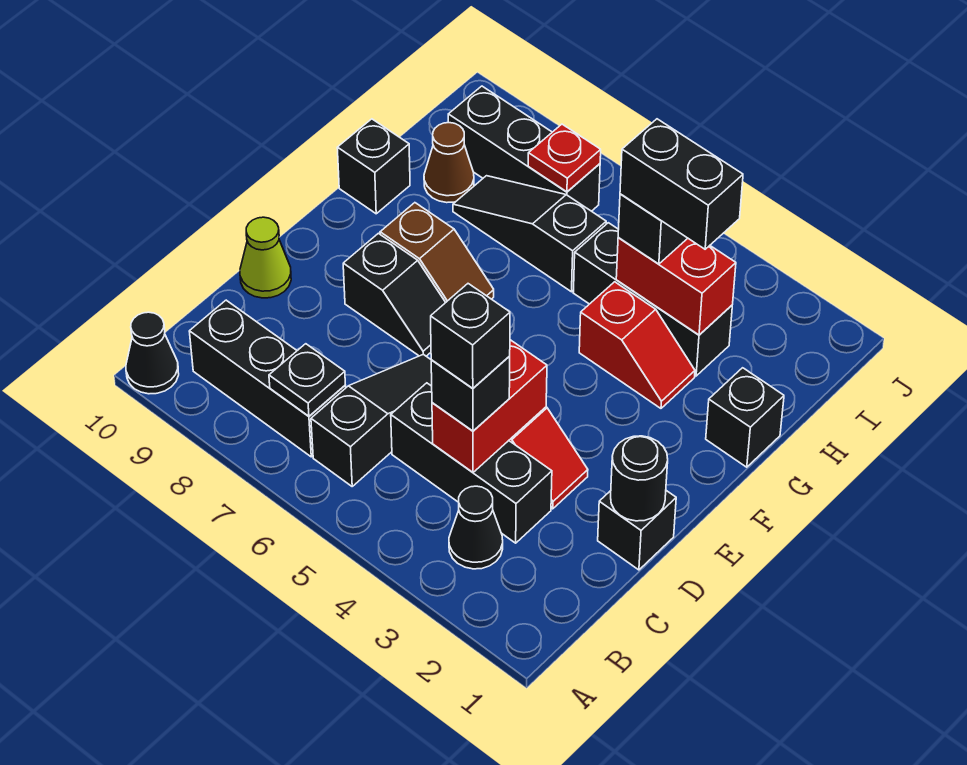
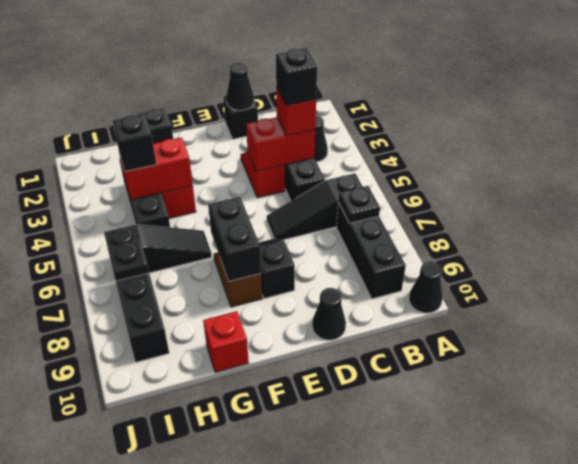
black 1x1 brick [431,356,510,431] -> red 1x1 brick [276,88,316,136]
black 1x1 round brick [611,436,668,521] -> black 1x1 cone [226,63,254,110]
lime 1x1 cone [240,217,291,298] -> black 1x1 cone [312,288,346,340]
black 1x1 brick [337,119,410,214] -> red 1x1 brick [203,311,249,373]
red 1x2 brick [616,237,736,335] -> red 1x2 brick turned to [120,138,193,200]
black 1x2 brick [620,119,743,249] -> black 1x2 brick moved to [208,197,261,281]
black 1x3 slope [453,176,606,292] -> black 1x3 slope turned to [104,224,212,273]
brown 1x1 cone [424,123,474,203] -> none
red 1x1 plate [528,124,601,192] -> black 1x1 plate [108,240,149,281]

